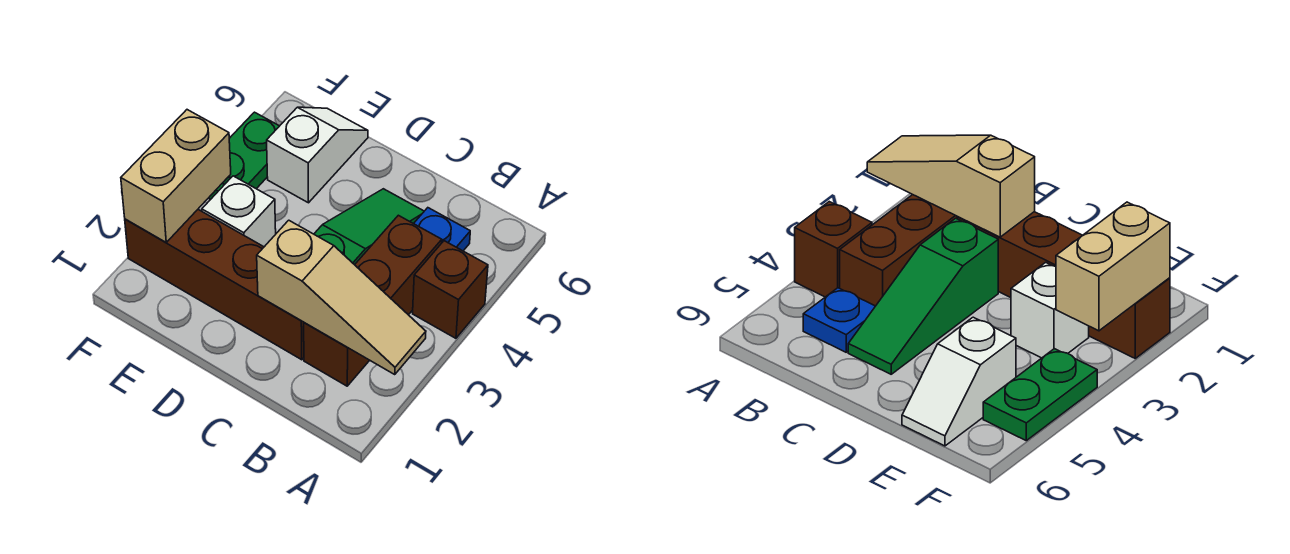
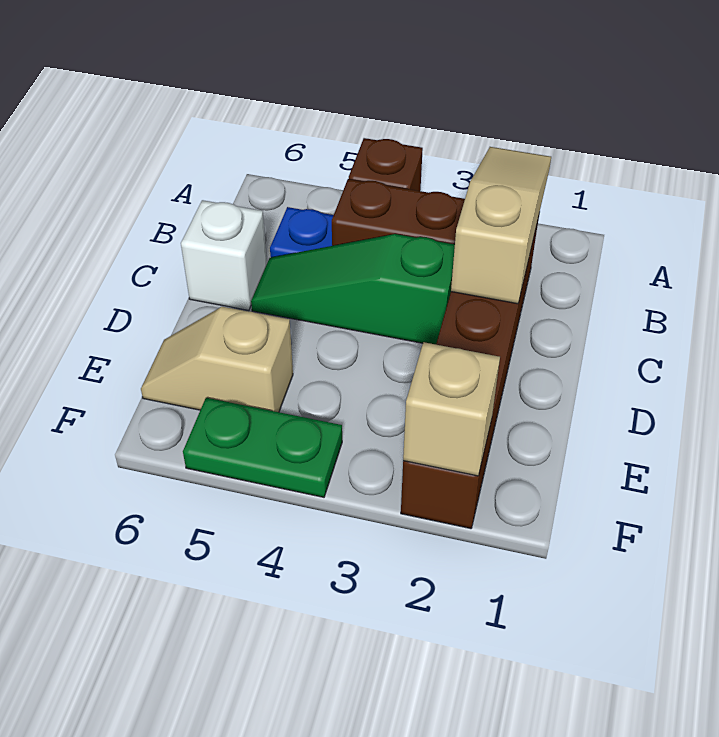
white 1x1 brick [202,176,276,247] -> white 1x1 brick moved to [181,200,267,310]
white 1x2 slope [267,107,368,203] -> tan 1x2 slope [141,307,293,412]
tan 1x2 brick [121,110,231,242] -> tan 1x1 brick [403,342,500,476]

